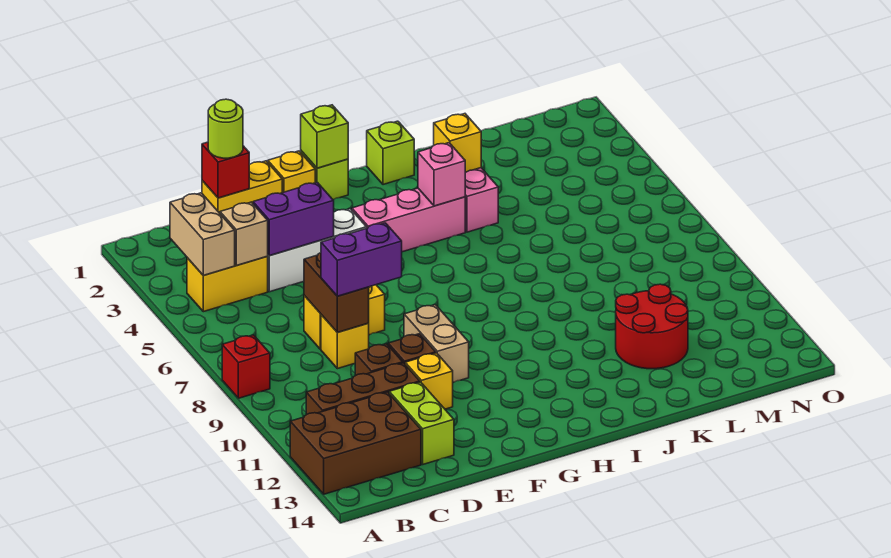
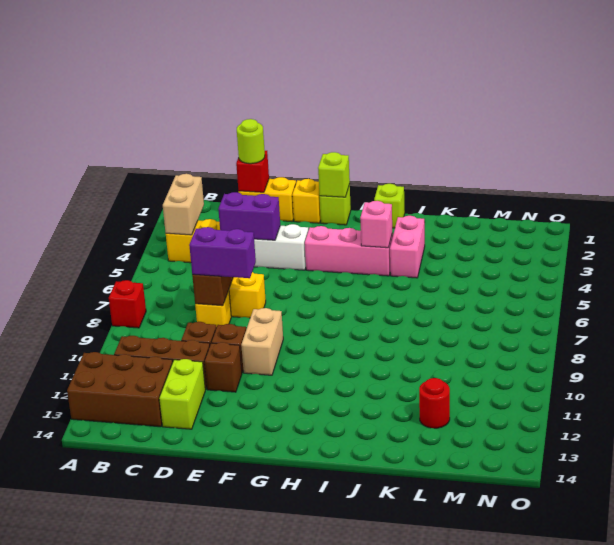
tan 1x1 brick [220,202,268,266] -> none
yellow 1x1 brick [405,353,453,409] -> brown 1x1 brick [204,342,242,392]
yellow 1x1 brick [434,114,481,172] -> none
red 2x2 round brick [616,284,688,369] -> red 1x1 round brick [419,378,450,428]

